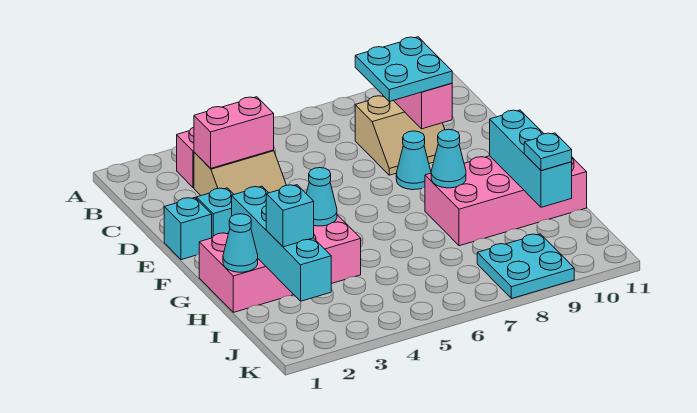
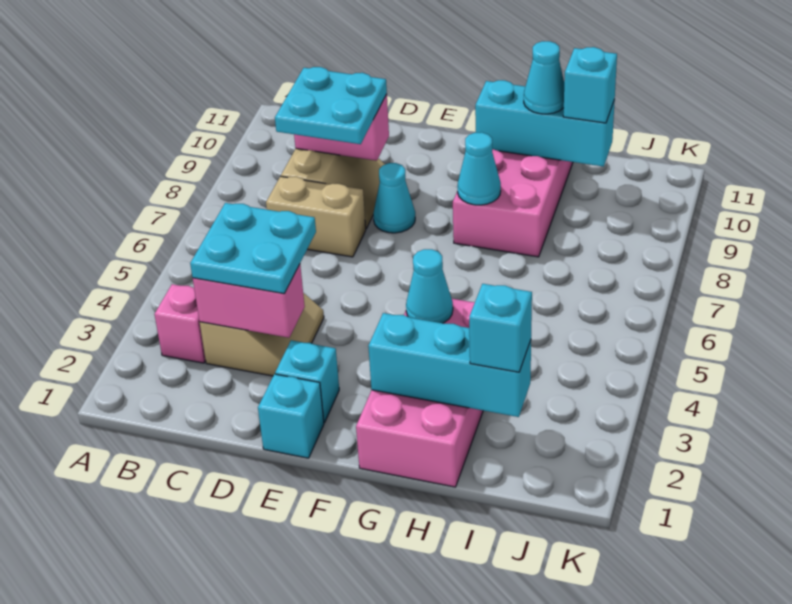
pink 1x2 brick [194,97,274,169] -> pink 1x2 brick turned to [193,264,305,338]
none -> tan 1x2 brick [266,176,366,257]
cyan 1x4 brick [232,186,331,301] -> cyan 1x3 brick [368,313,531,417]
cyan 1x1 cone [223,214,258,272] -> cyan 1x1 cone moved to [524,41,564,114]
cyan 1x1 plate [524,133,572,171] -> cyan 1x1 brick [563,47,617,123]
cyan 2x2 plate [477,234,574,299] -> cyan 2x2 plate moved to [190,203,316,294]

